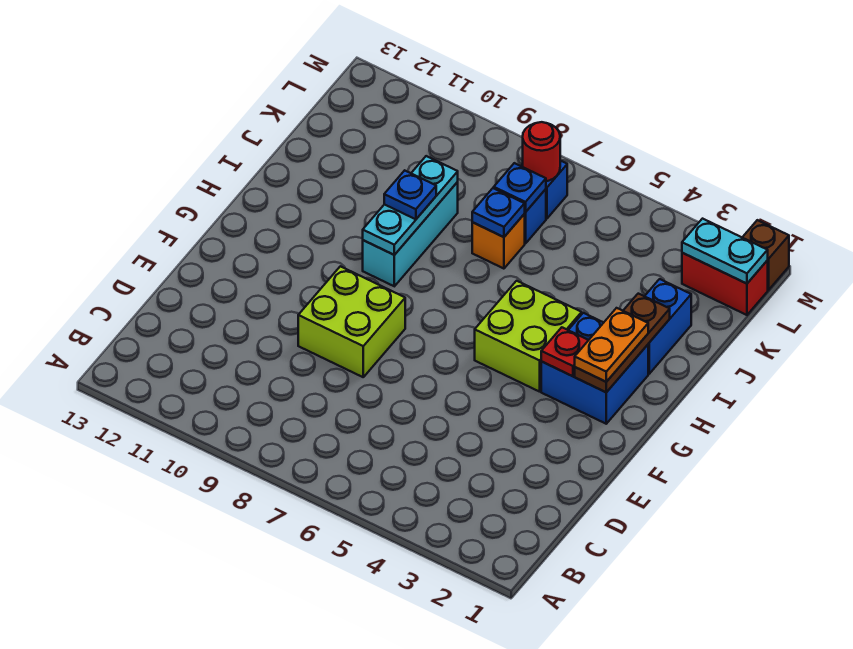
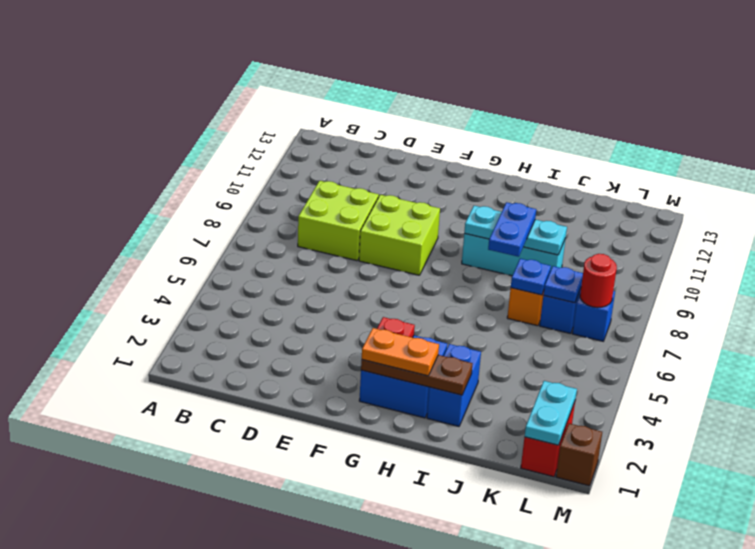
lime 2x2 brick [475,281,582,392] -> lime 2x2 brick moved to [298,181,379,261]
blue 1x2 brick [645,279,691,374] -> blue 1x2 brick turned to [427,344,481,426]
blue 1x1 plate [384,170,436,219] -> blue 1x2 plate [488,202,536,257]

